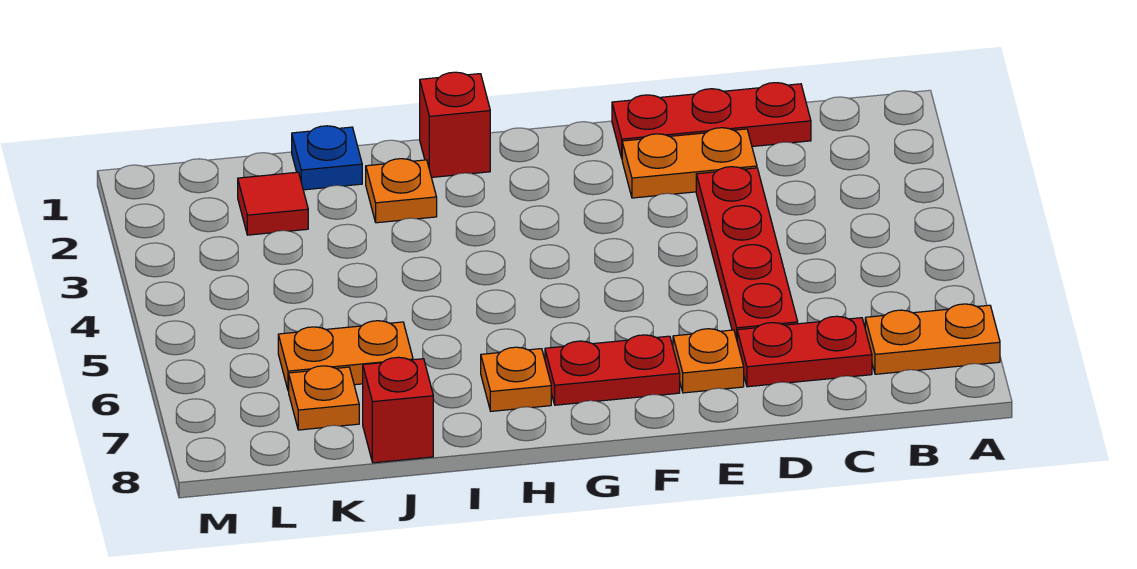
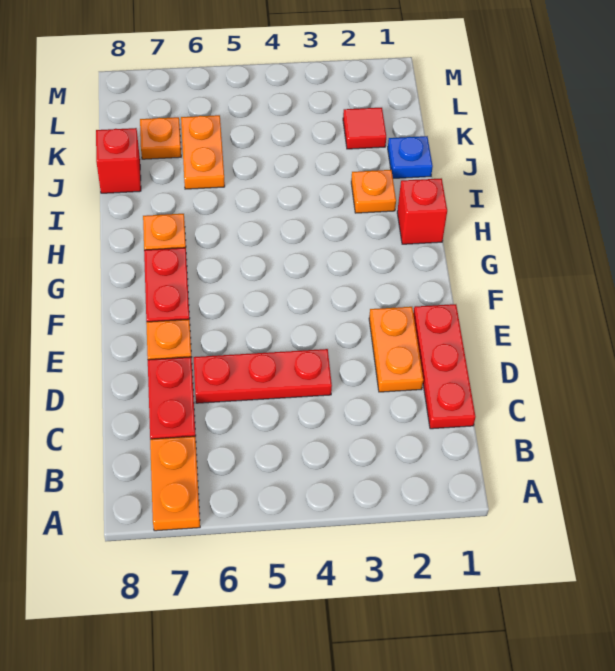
red 1x4 plate [696,167,798,339] -> red 1x3 plate [194,349,332,403]

